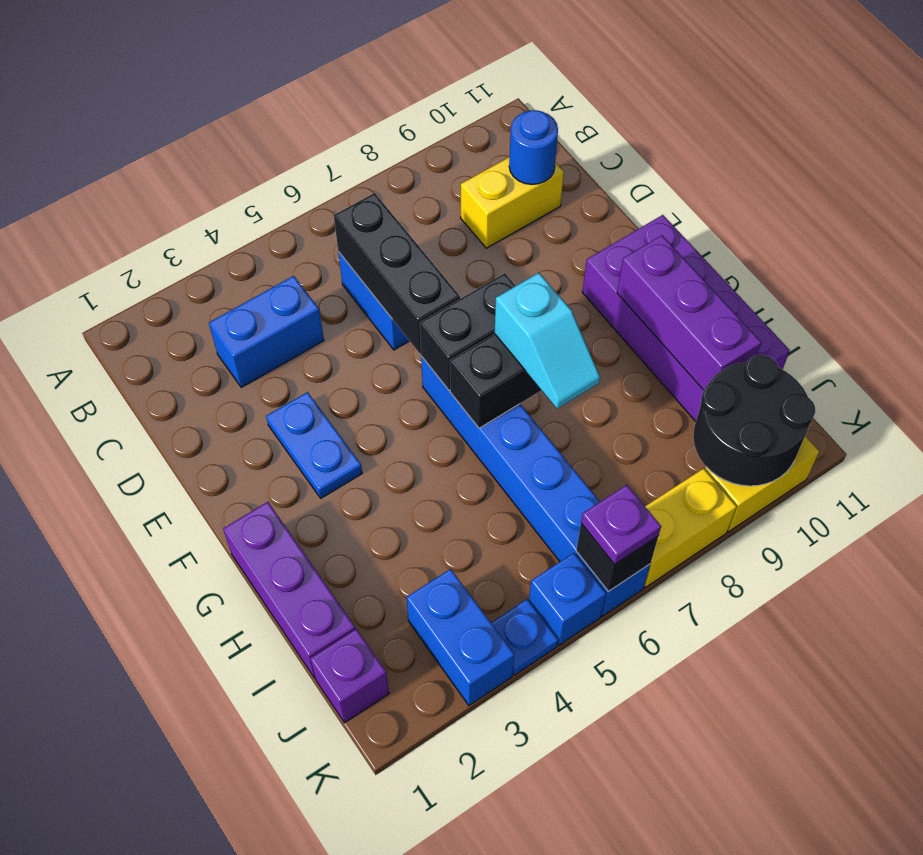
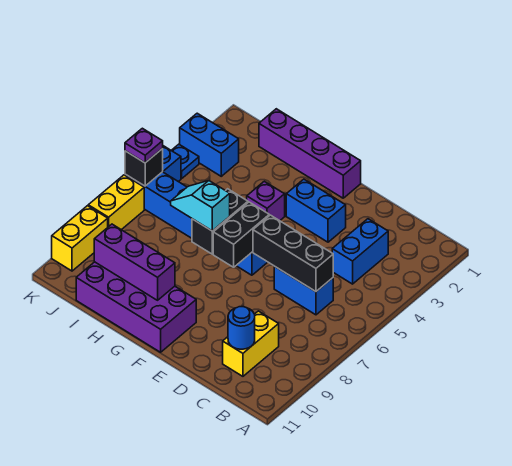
blue 1x2 plate [266,392,362,498] -> blue 1x2 brick [286,179,346,242]
purple 1x3 brick [223,502,355,678] -> purple 1x4 brick [259,109,361,198]
purple 1x1 brick [310,629,389,723] -> purple 1x1 brick moved to [247,181,285,221]
black 2x2 round brick [693,355,815,486] -> none

